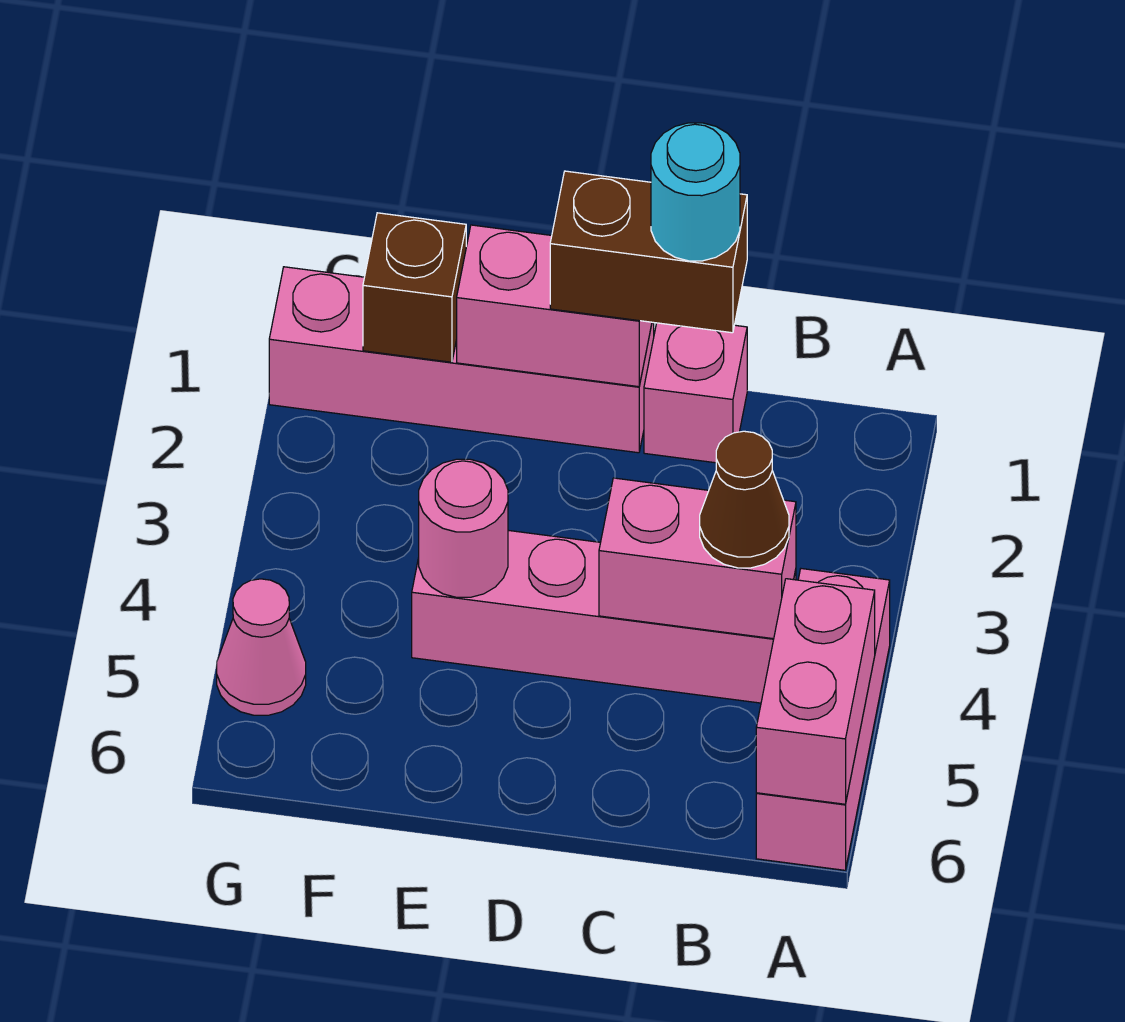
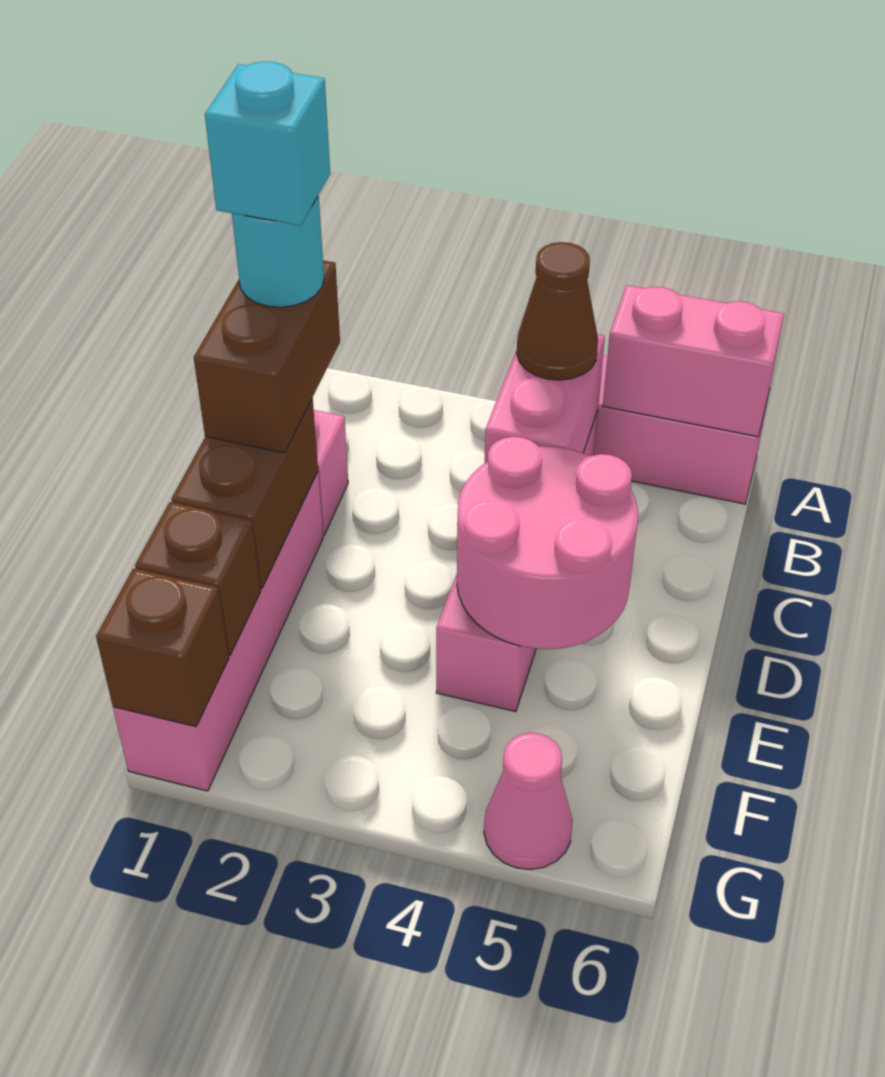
none -> cyan 1x1 brick [205,62,330,226]
pink 1x2 brick [457,225,652,387] -> brown 1x2 brick [171,398,318,588]
pink 1x1 round brick [419,459,508,597] -> pink 2x2 round brick [457,437,638,649]
none -> brown 1x1 brick [96,568,229,727]

